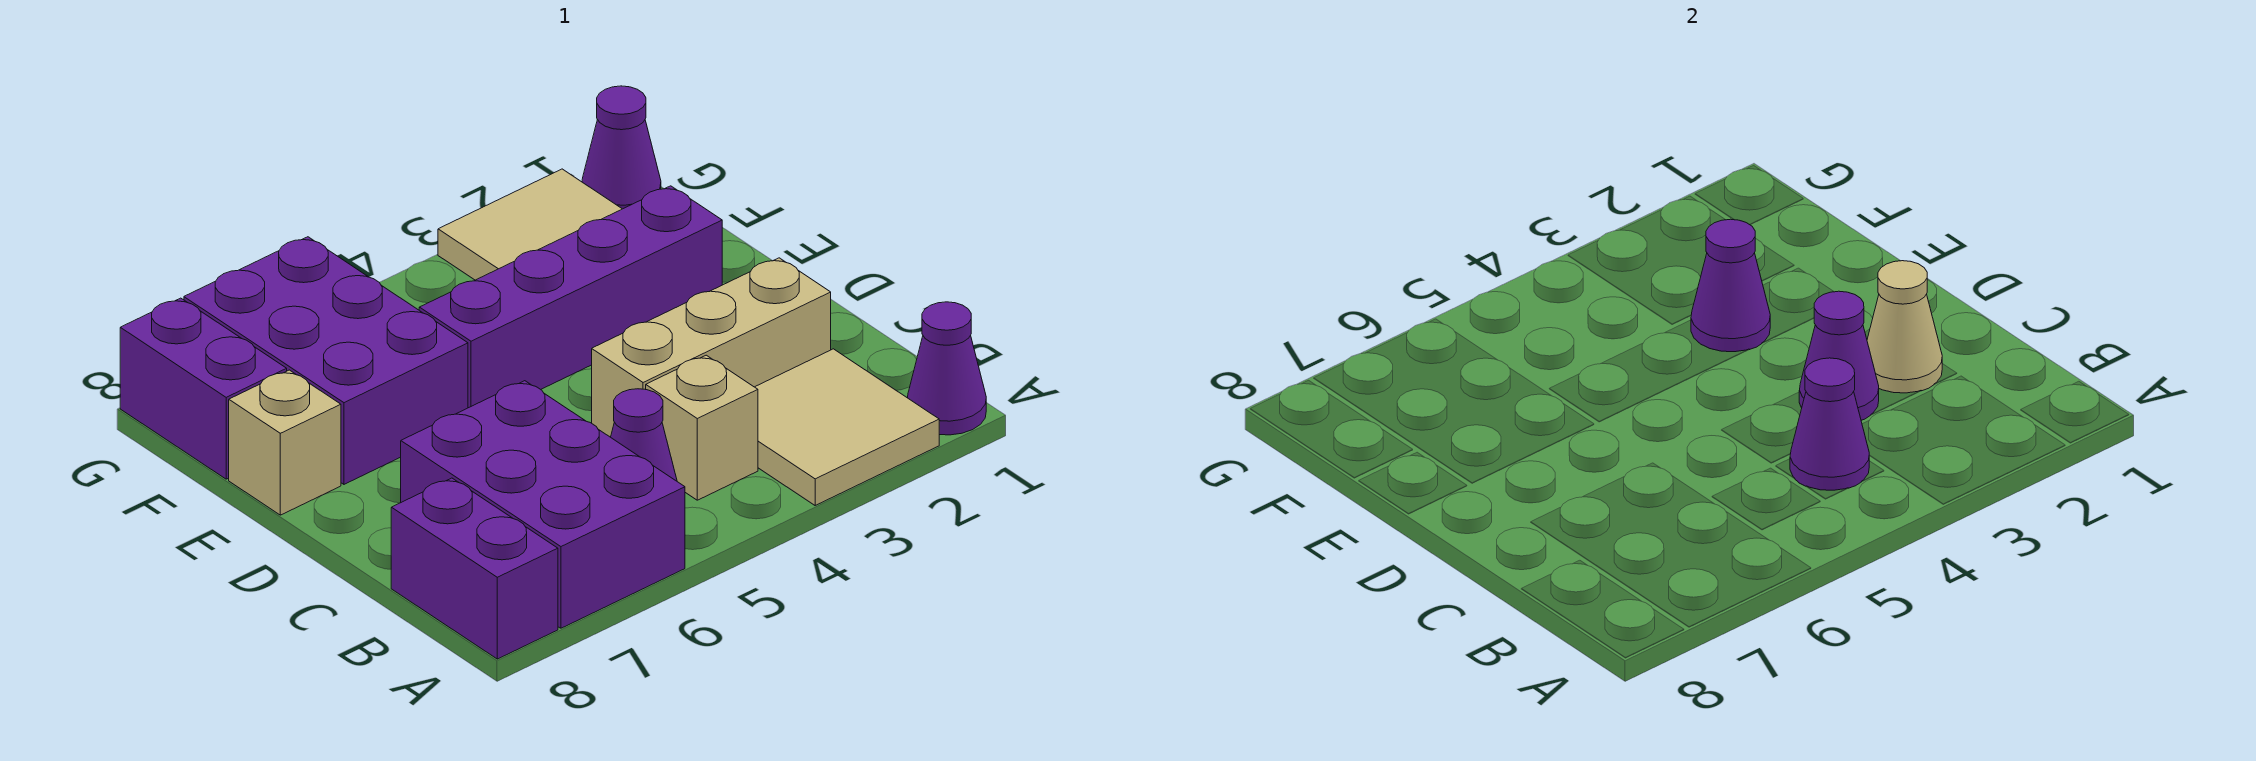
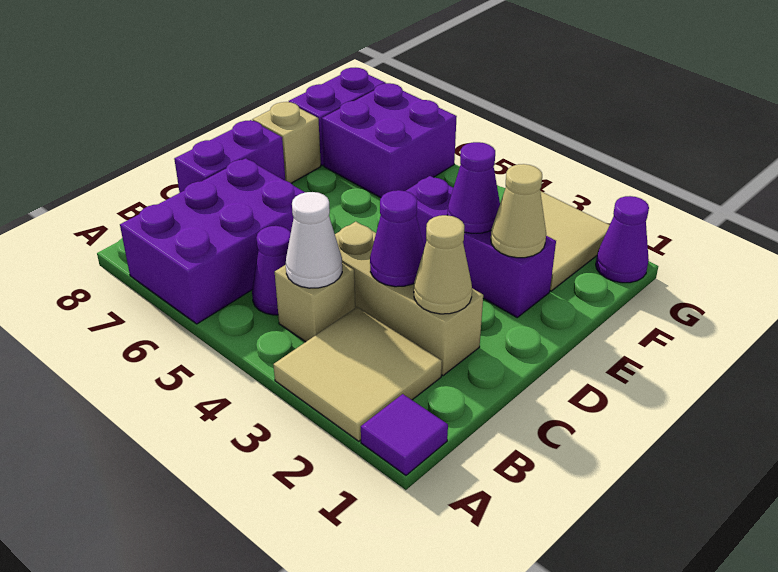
purple 1x1 cone [908,302,986,435] -> purple 1x1 tile [361,394,448,475]
purple 1x2 brick [391,478,558,659] -> purple 1x2 brick moved to [174,120,285,192]
purple 1x1 cone [1790,358,1869,490] -> white 1x1 cone [286,192,342,288]
purple 1x4 brick [419,186,722,408] -> purple 1x3 brick [406,176,556,317]
none -> tan 1x1 cone [491,164,546,258]
purple 2x3 brick [184,237,468,484] -> purple 2x2 brick [322,83,457,198]

